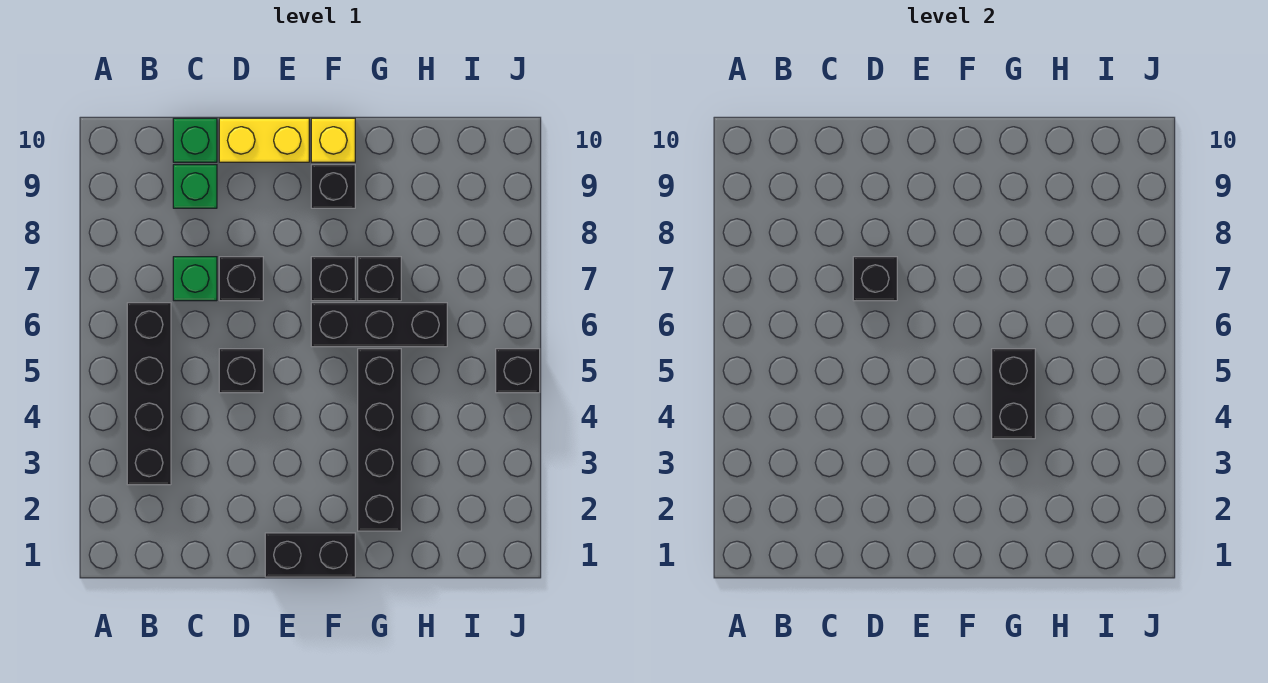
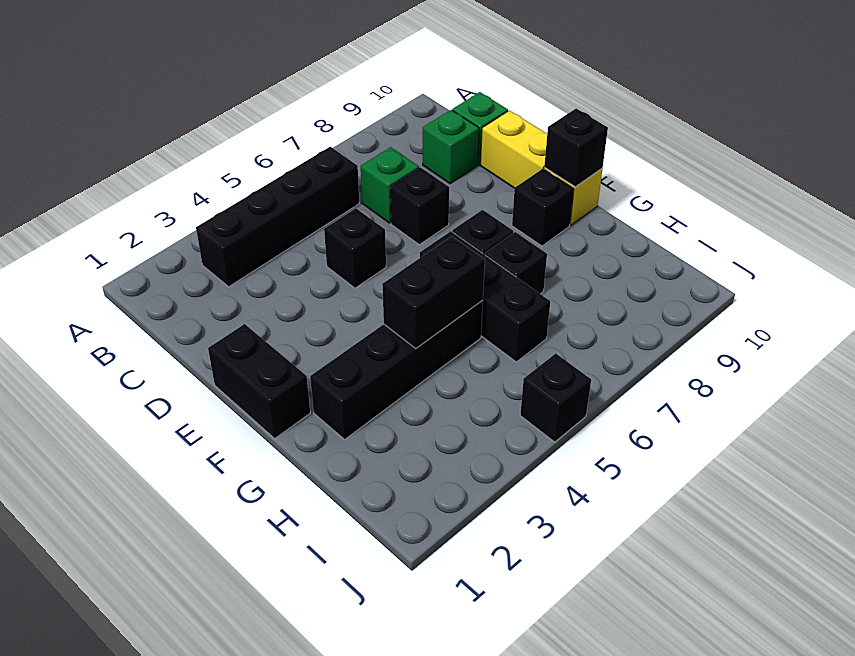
black 1x1 brick [853,257,897,301] -> black 1x1 brick moved to [544,109,608,187]

